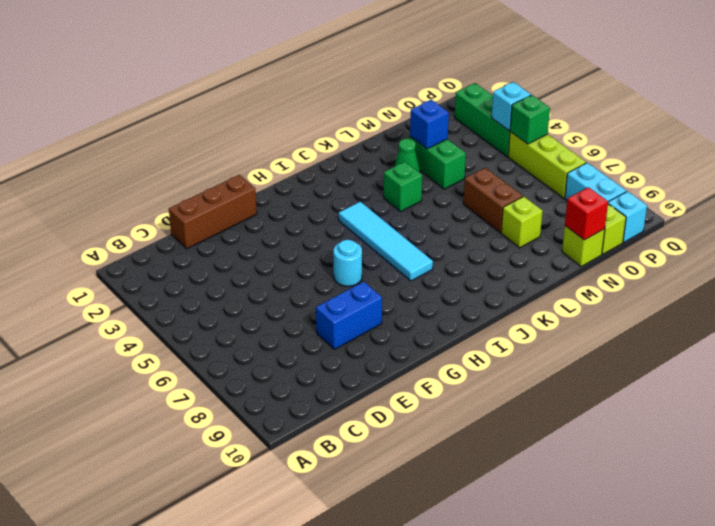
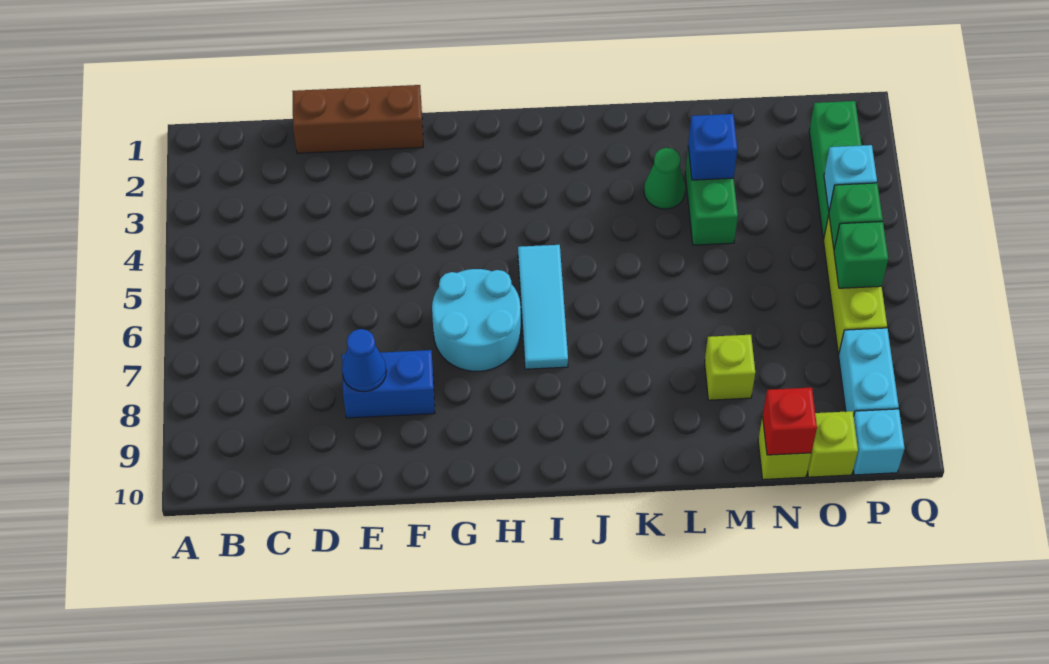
none -> blue 1x1 cone [342,329,386,392]
cyan 1x1 round brick [333,240,362,286] -> cyan 2x2 round brick [432,269,521,371]
cyan 1x4 tile [339,202,433,281] -> cyan 1x3 tile [518,245,568,369]
green 1x1 brick [384,162,422,212] -> green 1x1 brick moved to [834,222,888,288]
brown 1x2 brick [463,168,523,233] -> none

